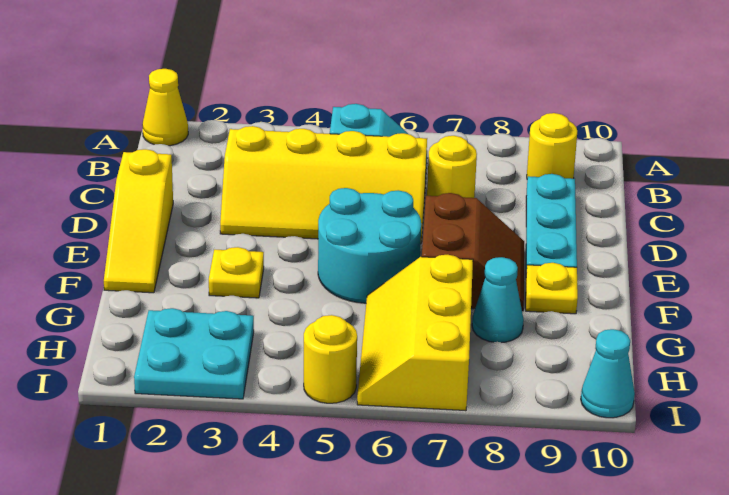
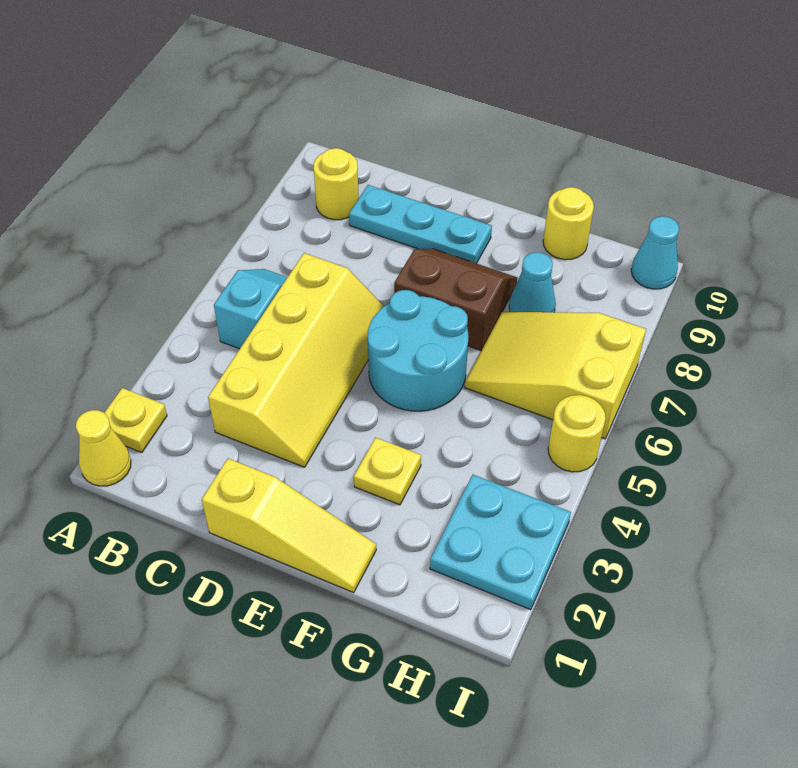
yellow 1x1 round brick [427,136,477,198] -> yellow 1x1 round brick moved to [543,187,594,260]
yellow 1x1 plate [526,263,578,314] -> yellow 1x1 plate moved to [104,388,167,452]
yellow 2x3 slope [357,255,473,411] -> yellow 2x3 slope turned to [465,312,646,439]

